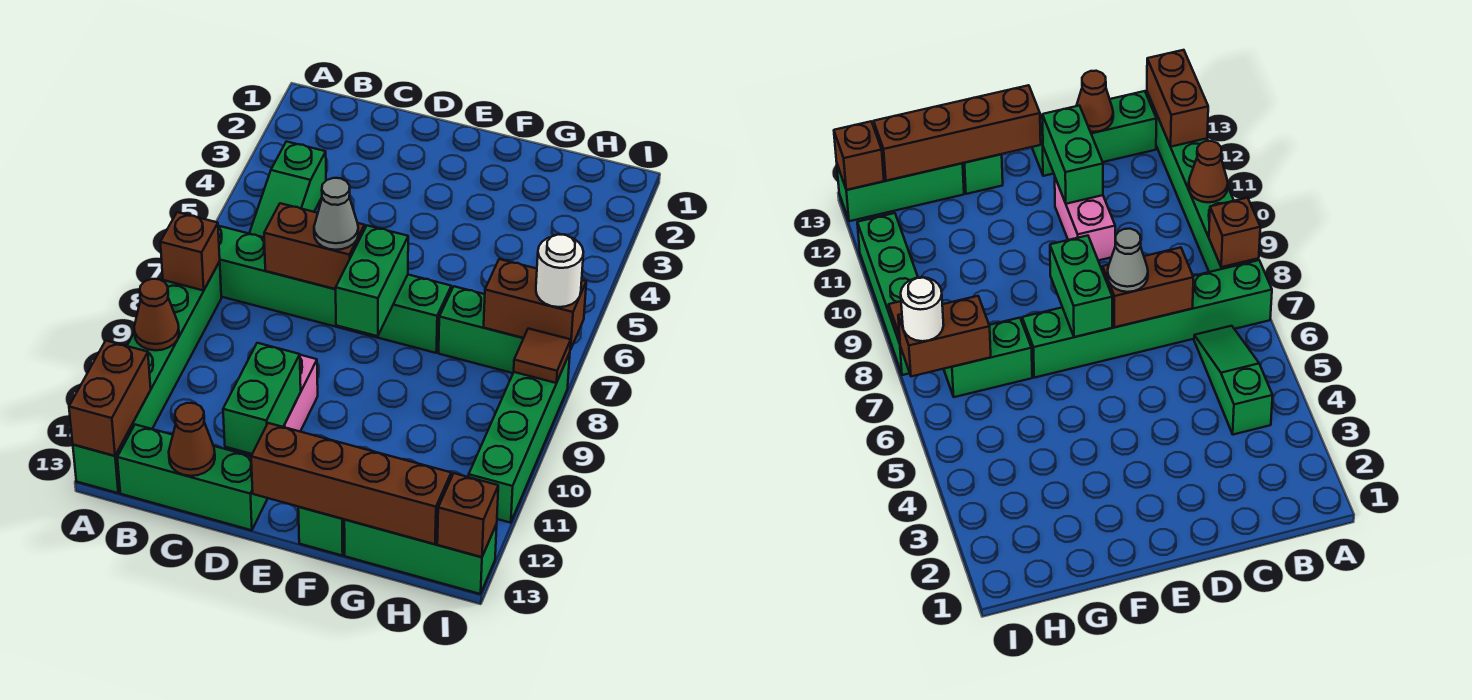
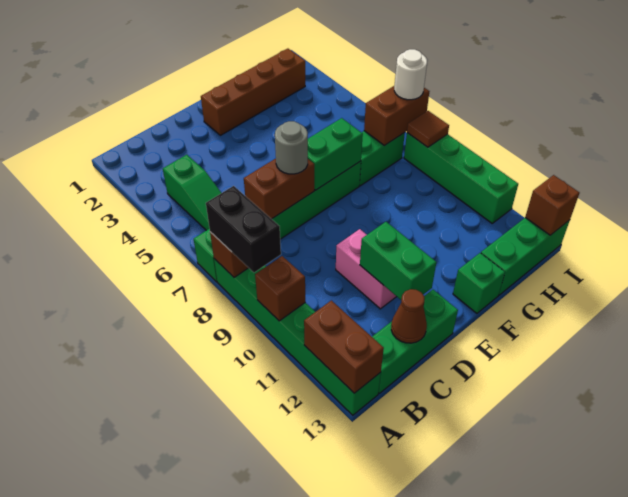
none -> black 1x2 brick [206,186,281,272]
brown 1x1 cone [134,279,179,350] -> brown 1x1 brick [255,256,305,321]
grey 1x1 cone [314,178,358,250] -> grey 1x1 round brick [275,121,308,174]
green 1x2 brick [336,226,408,336] -> green 1x2 brick turned to [308,118,363,190]
brown 1x4 brick [251,423,451,544] -> brown 1x4 brick moved to [201,49,305,135]

